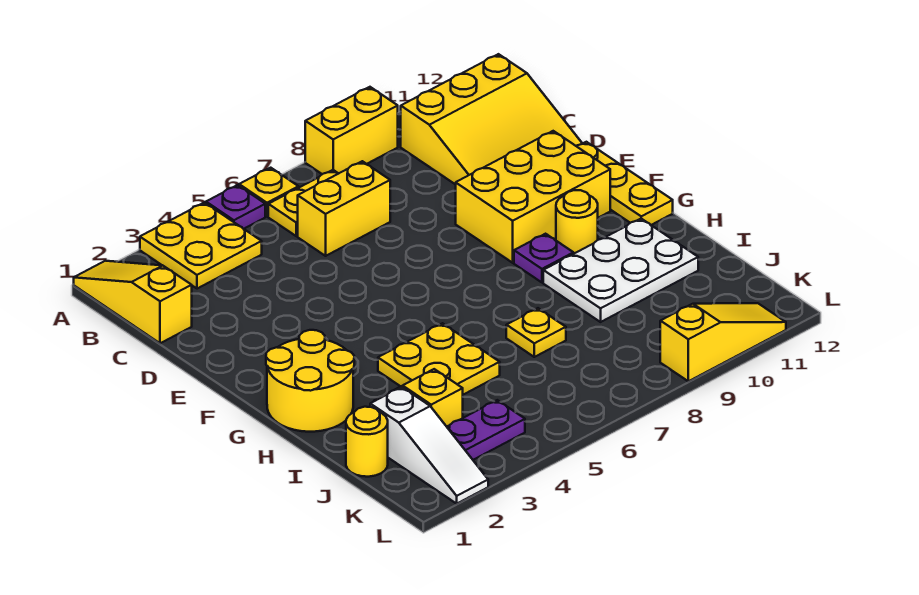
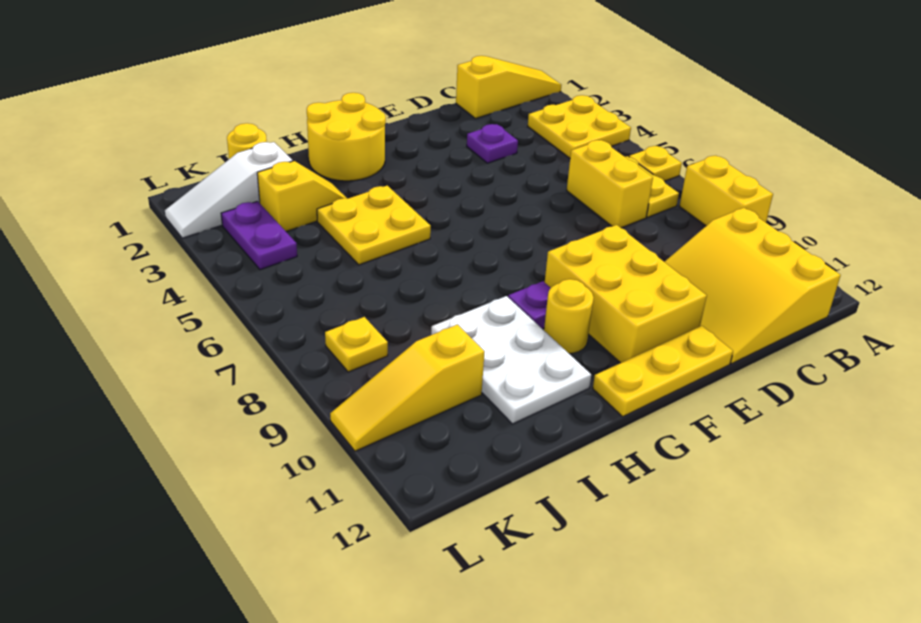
purple 1x1 plate [206,185,265,229] -> purple 1x1 plate moved to [467,124,518,163]
yellow 1x1 plate [506,308,566,357] -> yellow 1x1 plate moved to [325,317,388,372]
yellow 1x3 slope [660,303,786,381] -> yellow 1x3 slope turned to [330,325,484,451]

